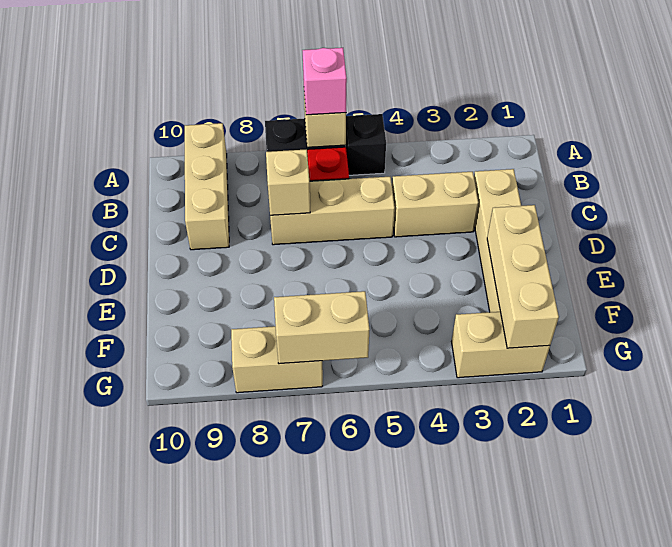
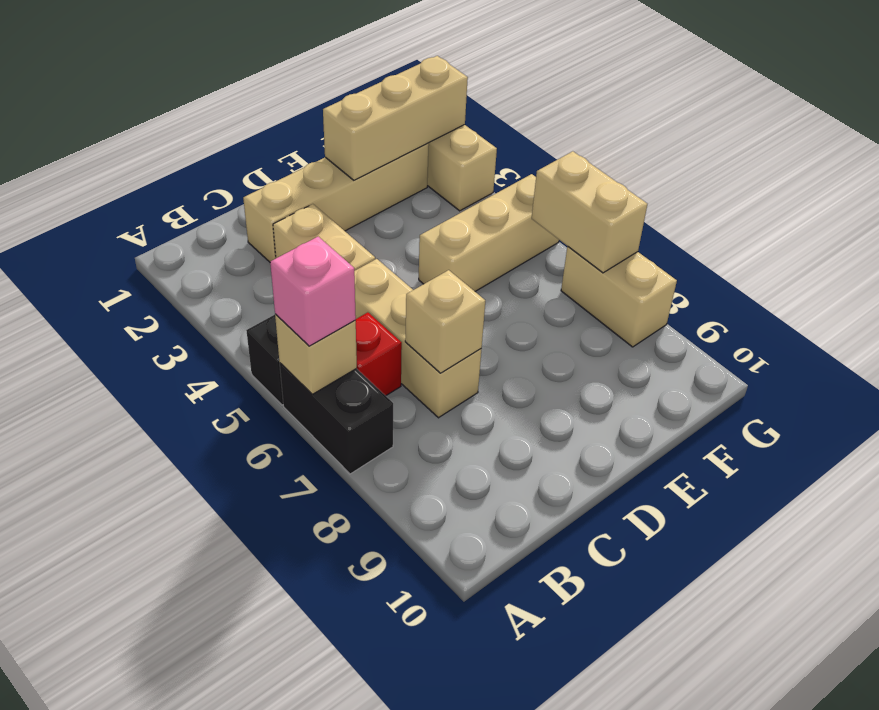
tan 1x3 brick [185,123,229,250] -> tan 1x3 brick moved to [419,174,559,291]

